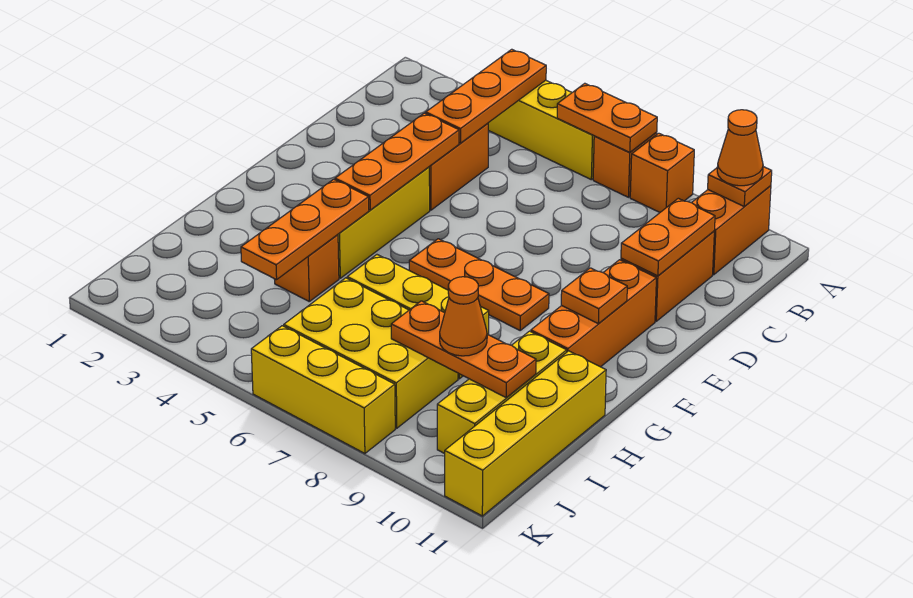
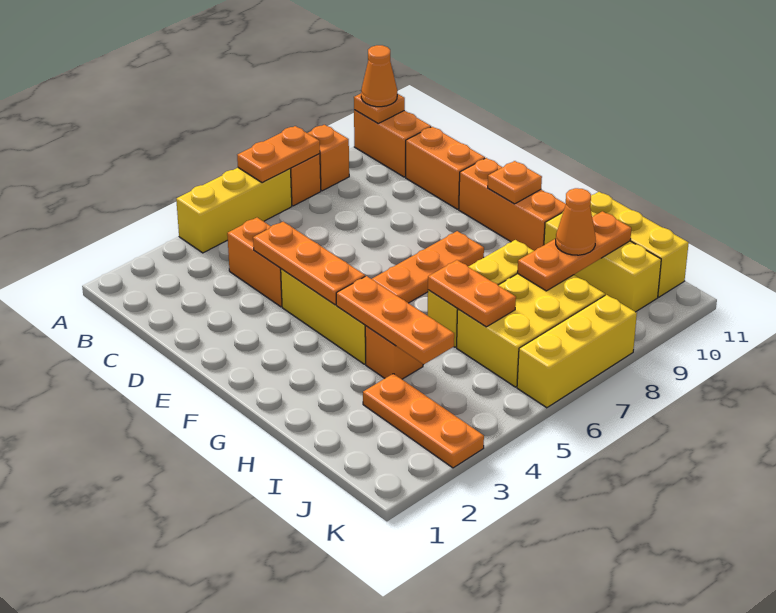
orange 1x3 plate [426,49,546,143] -> orange 1x3 plate moved to [363,374,484,468]
orange 1x2 plate [621,198,715,276] -> orange 1x2 plate moved to [428,260,516,327]
yellow 1x4 brick [445,351,606,516] -> yellow 1x3 brick [590,192,689,297]

